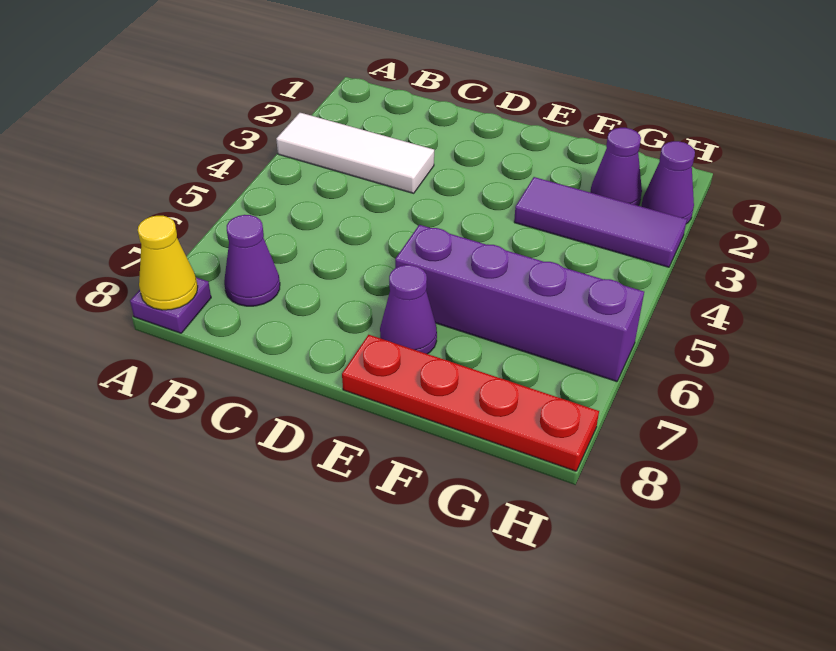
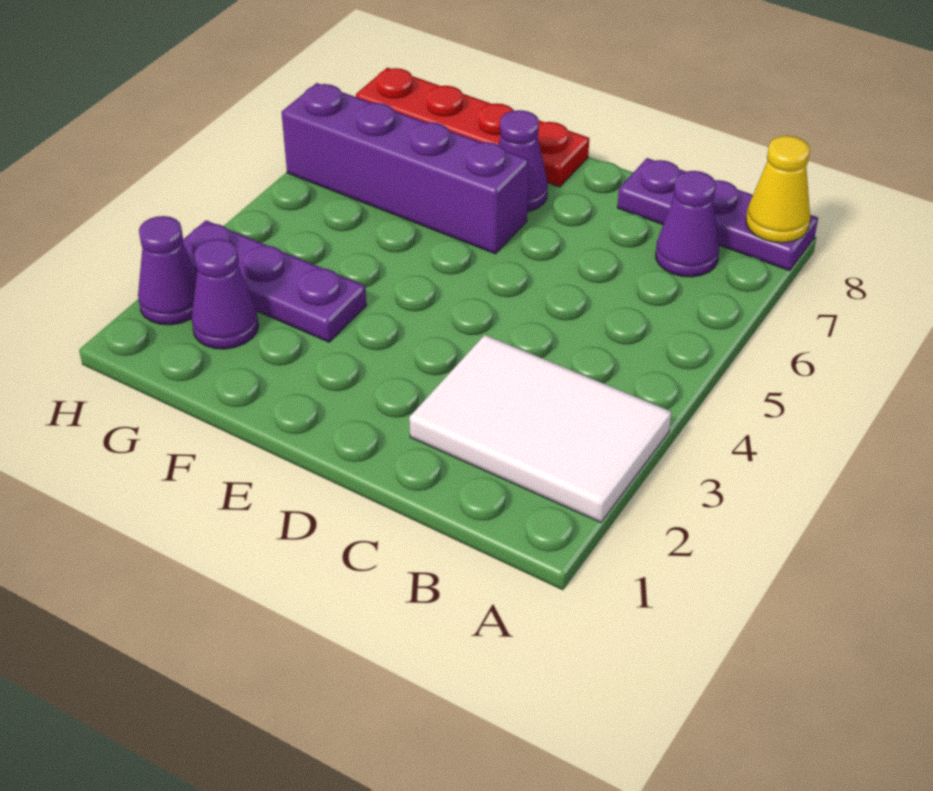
white 1x3 tile [276,113,434,193] -> white 2x3 tile [409,335,671,522]
purple 1x1 plate [130,277,211,333] -> purple 1x3 plate [617,158,818,271]
purple 1x3 tile [514,177,687,267] -> purple 1x3 plate [183,220,366,342]

